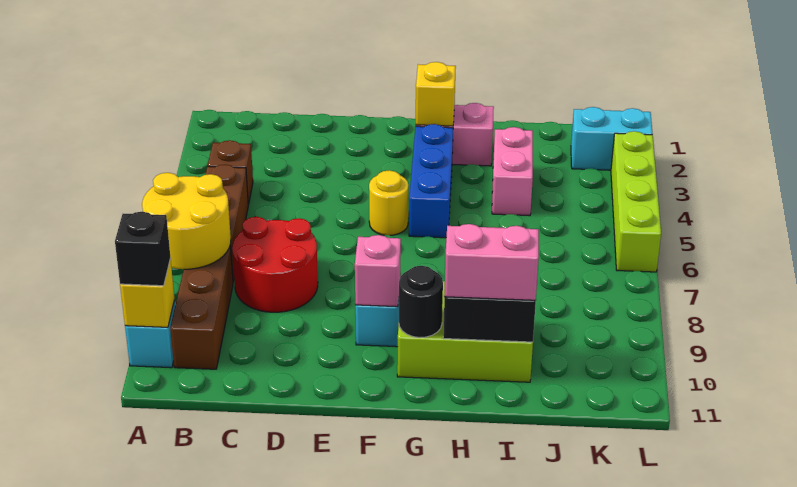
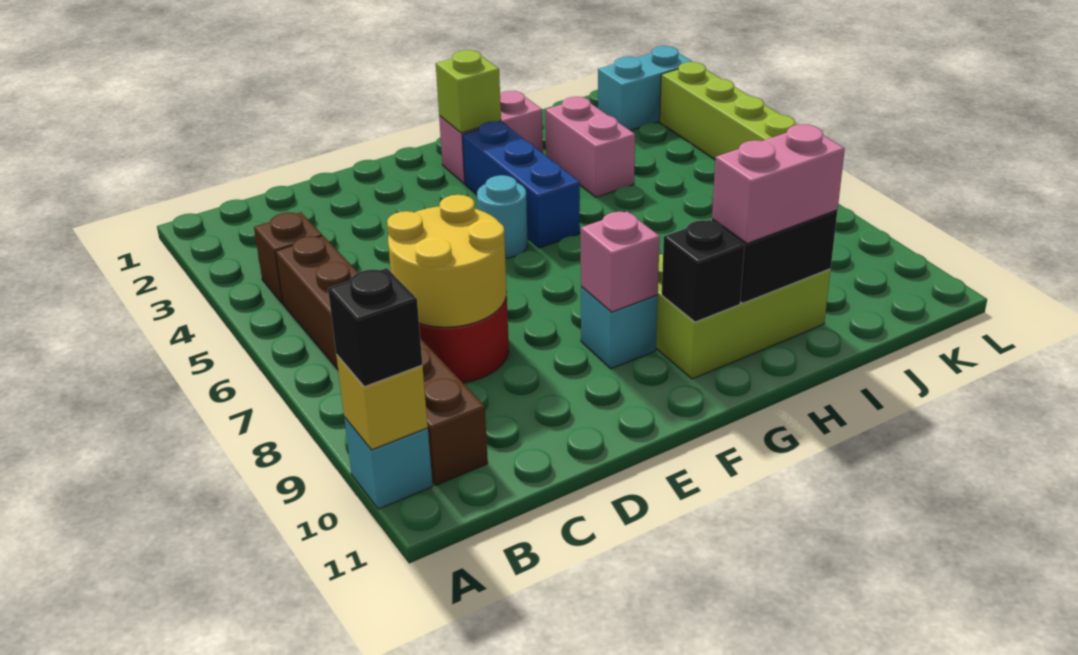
yellow 2x2 round brick [142,173,231,269] -> yellow 2x2 round brick moved to [387,195,507,327]
yellow 1x1 round brick [369,170,408,235] -> cyan 1x1 round brick [477,175,528,258]
yellow 1x1 brick [416,62,456,126] -> lime 1x1 brick [436,50,501,133]
black 1x1 round brick [399,266,443,338] -> black 1x1 brick [662,220,745,322]

